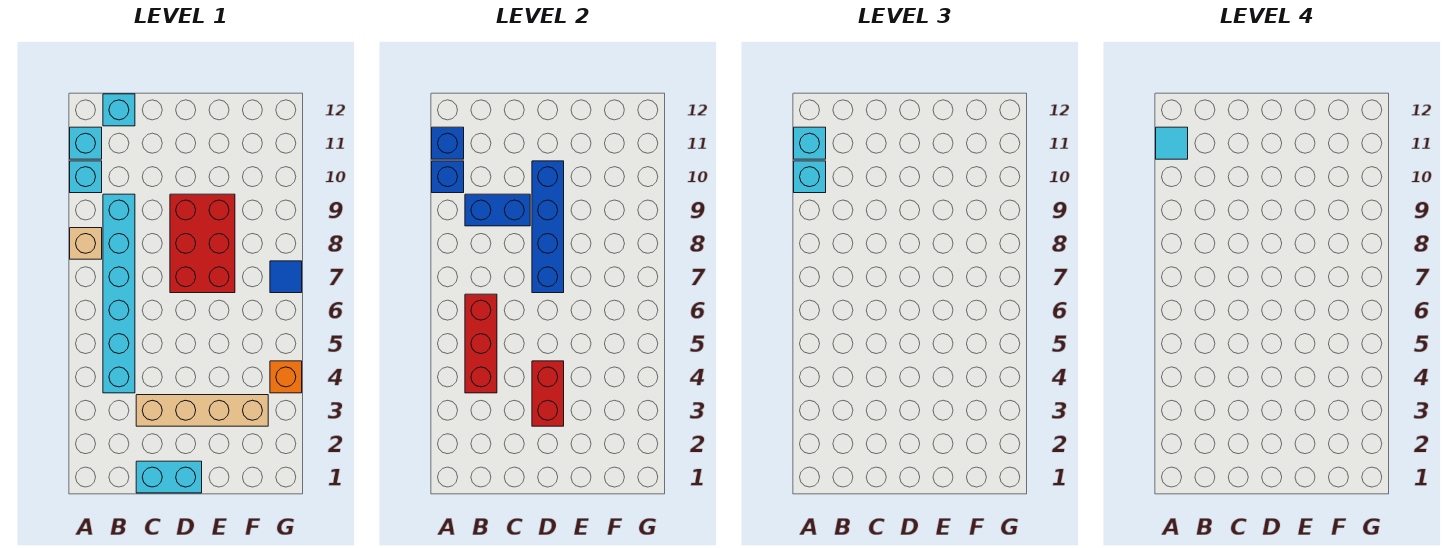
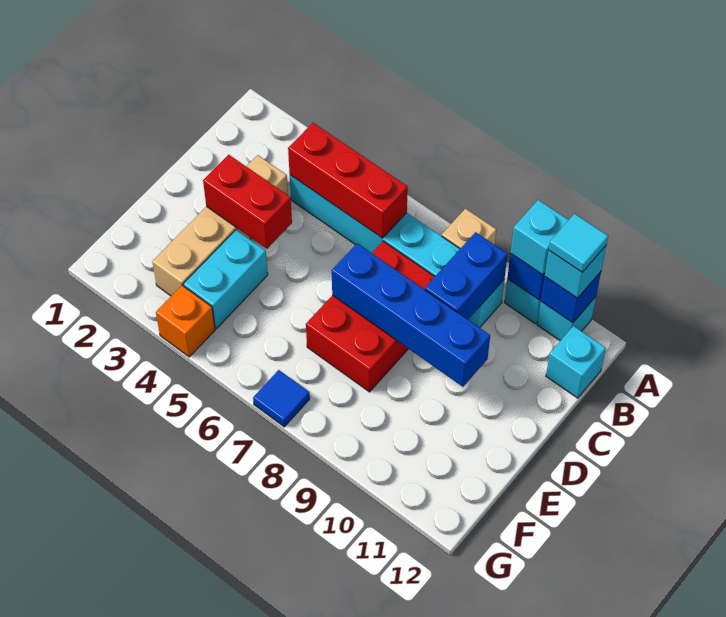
cyan 1x2 brick [136,461,202,493] -> cyan 1x2 brick moved to [183,230,268,329]
red 2x3 brick [170,194,235,293] -> red 2x3 brick turned to [306,241,435,392]

